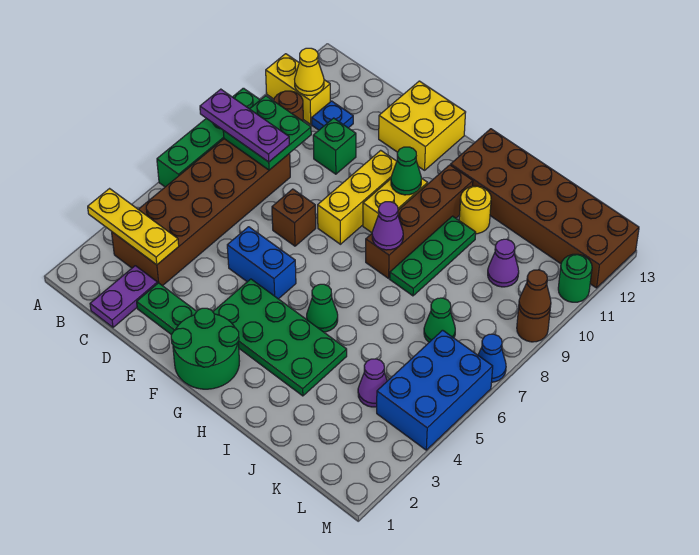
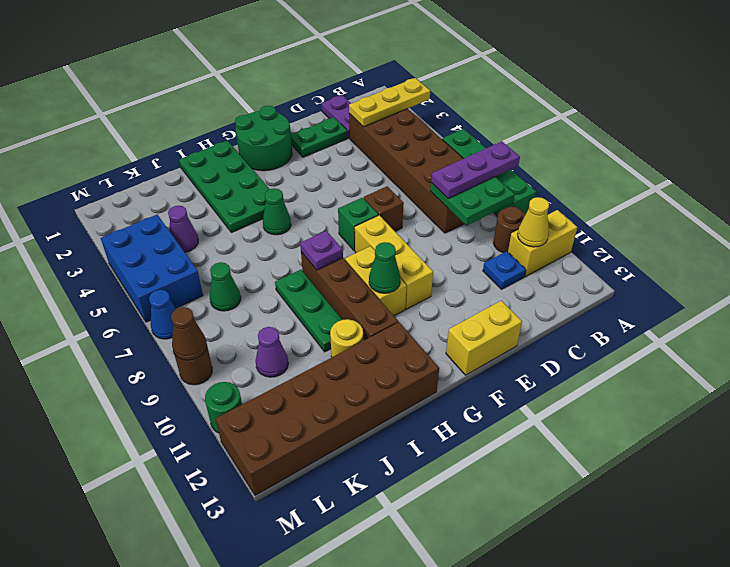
green 1x1 brick [313,118,356,174] -> green 1x1 brick moved to [338,198,378,251]
blue 1x2 brick [227,227,296,299] -> none
yellow 2x2 brick [379,81,466,170] -> yellow 1x2 brick [446,301,522,375]
green 2x4 plate [213,279,347,396] -> green 2x4 plate turned to [179,141,269,232]
purple 1x1 cone [372,202,403,250] -> purple 1x1 plate [300,231,343,270]

